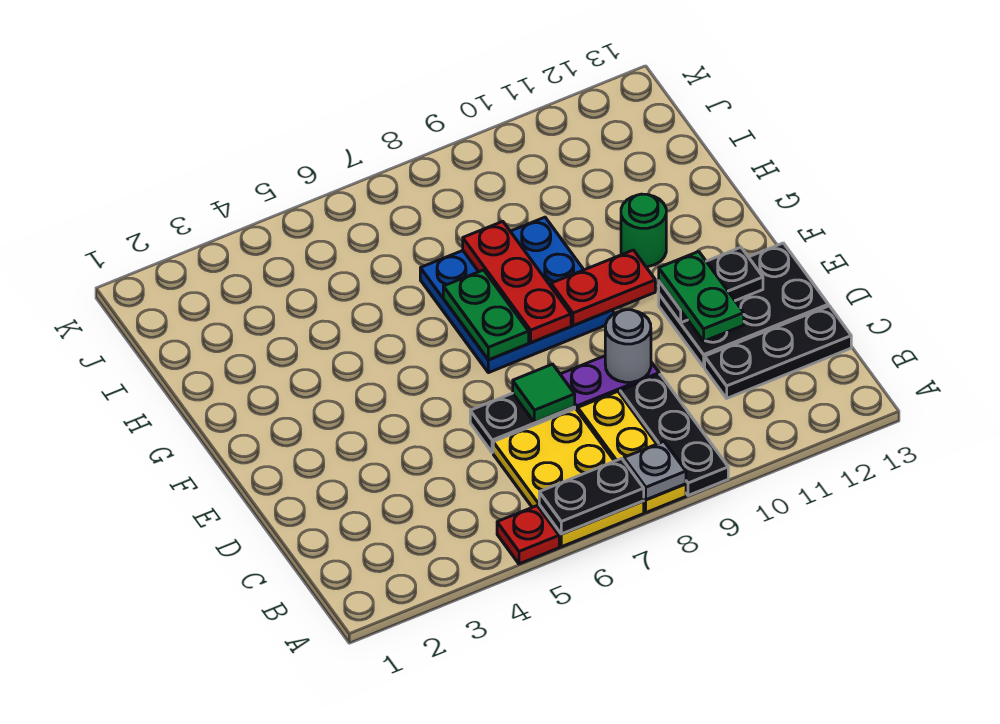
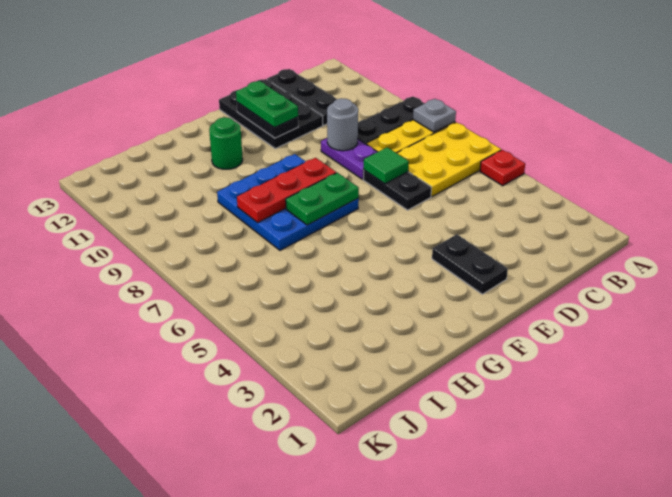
black 1x2 plate [539,458,644,534] -> black 1x2 plate moved to [432,234,508,294]
green 1x2 plate [659,251,744,341] -> green 1x2 plate turned to [236,81,298,128]
red 1x2 plate [551,250,655,325] -> none

